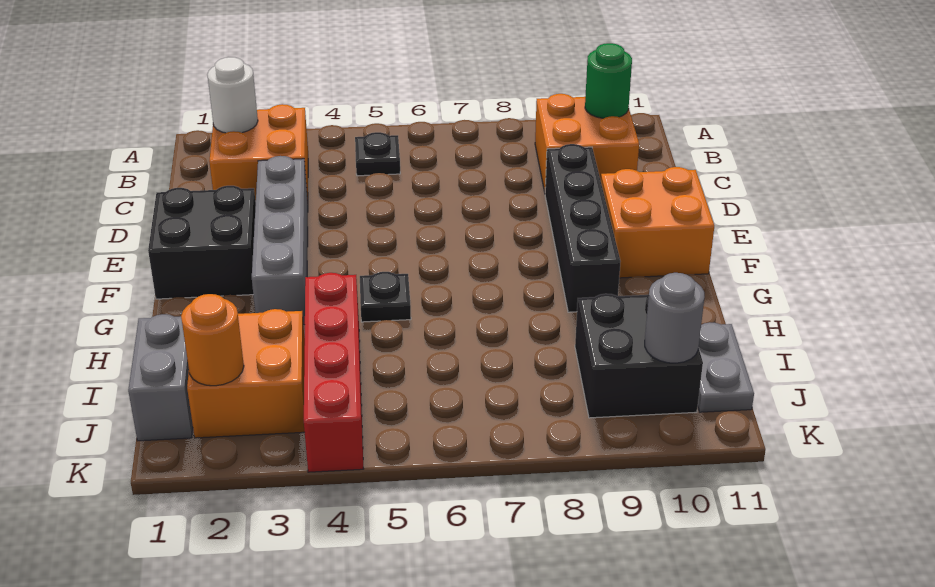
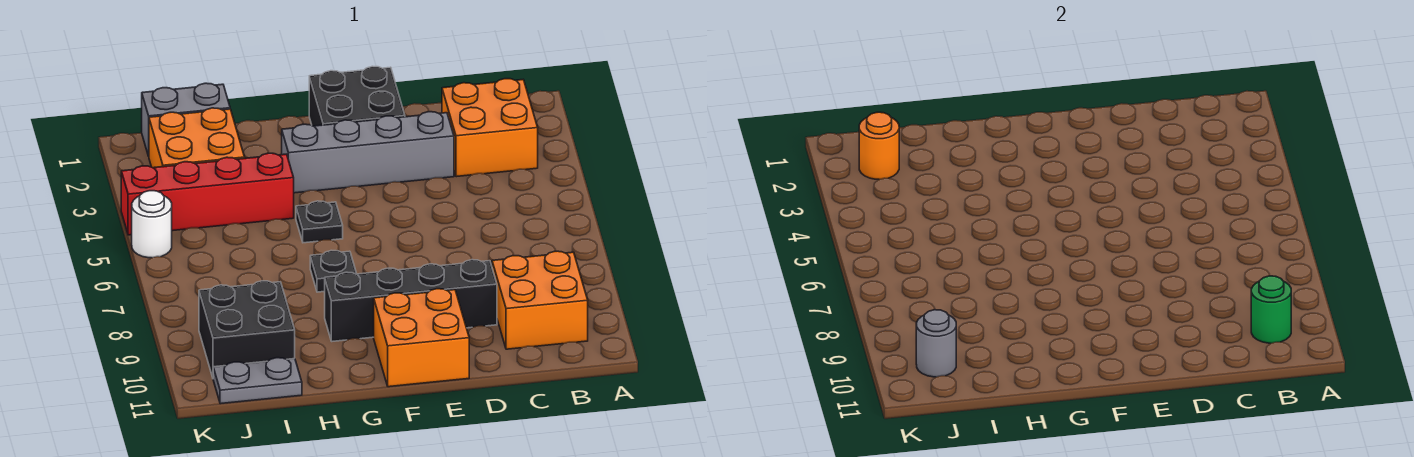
white 1x1 round brick [207,57,258,133] -> white 1x1 round brick moved to [132,191,172,258]
black 1x1 plate [355,132,400,176] -> black 1x1 plate moved to [310,250,357,292]

